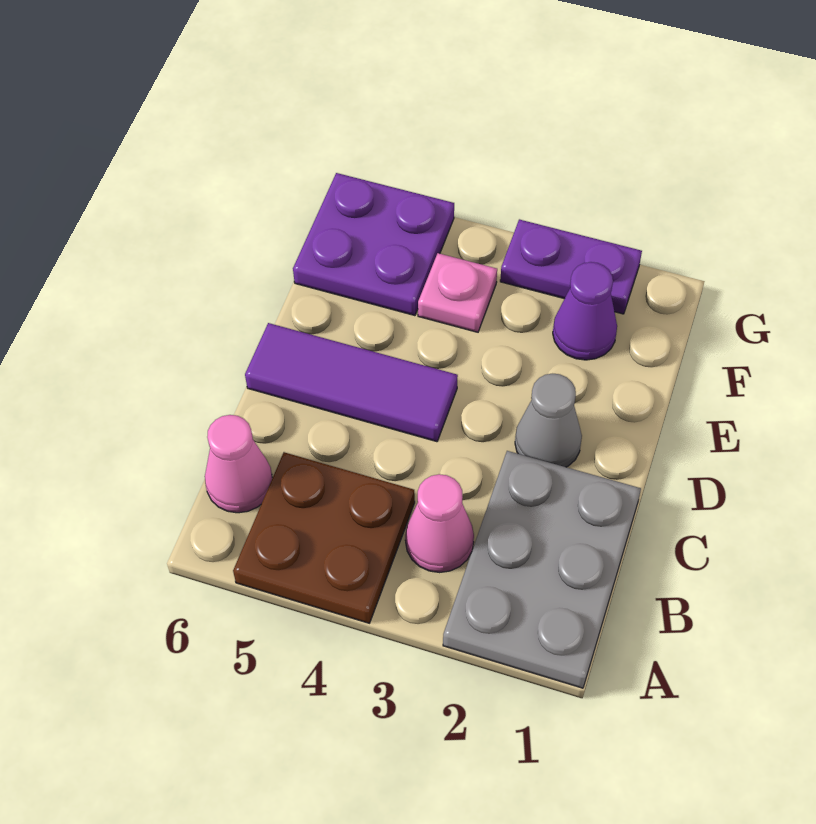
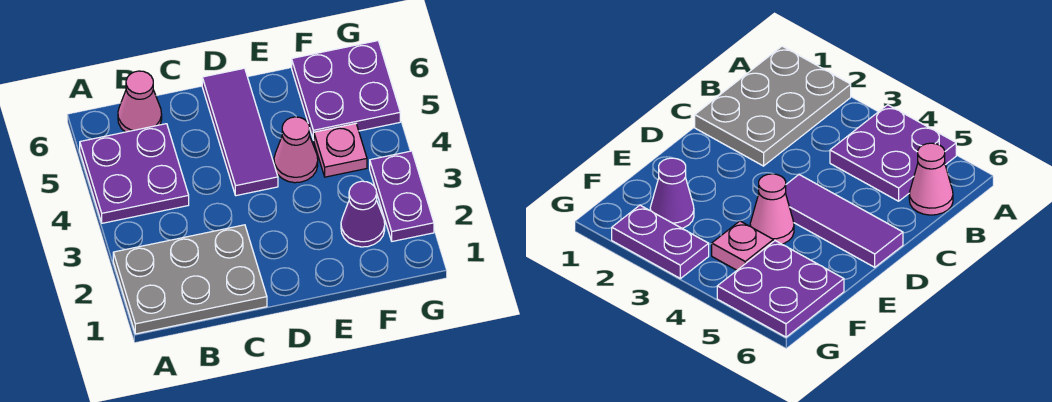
brown 2x2 plate [233,452,415,623] -> purple 2x2 plate [80,124,189,223]
pink 1x1 cone [405,474,474,573] -> pink 1x1 cone moved to [274,117,318,183]
grey 1x1 cone [515,374,582,467] -> none

